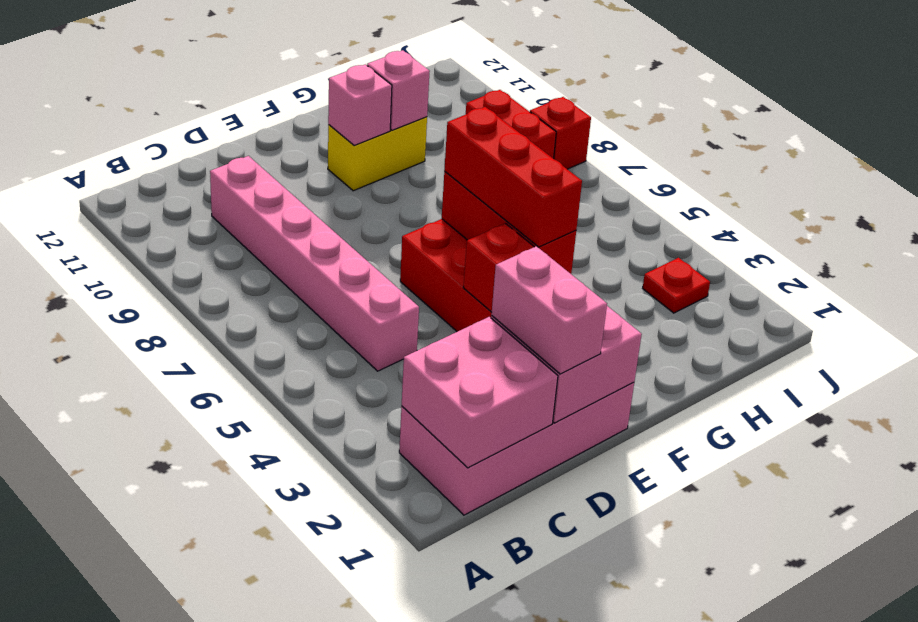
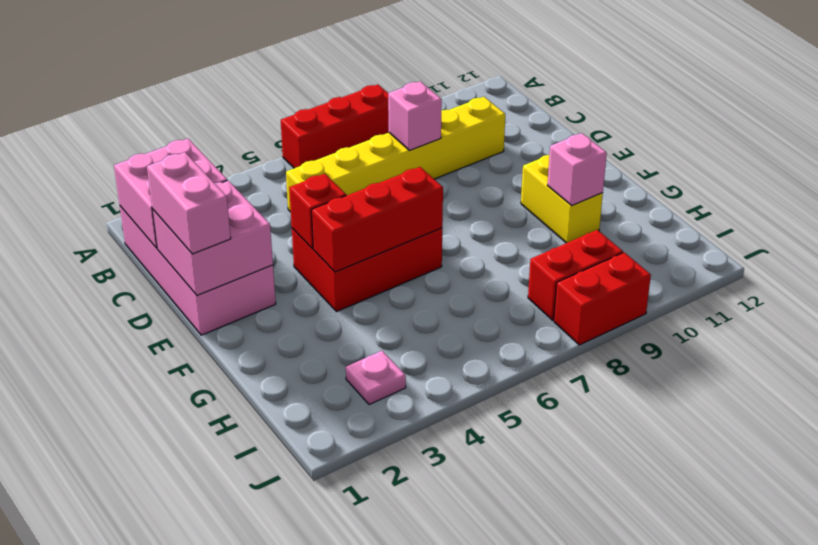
pink 1x6 brick [210,156,419,371] -> yellow 1x6 brick [286,97,505,212]
pink 1x2 brick [491,246,607,374] -> pink 1x2 brick turned to [147,152,231,254]
red 1x3 brick [444,107,582,247] -> red 1x3 brick moved to [281,84,389,168]
pink 1x1 brick [328,64,392,145] -> pink 1x1 brick moved to [388,81,442,150]
red 1x1 plate [643,258,710,313] -> pink 1x1 plate [346,351,406,405]
red 1x1 brick [530,97,591,169] -> red 1x2 brick [554,252,651,345]

